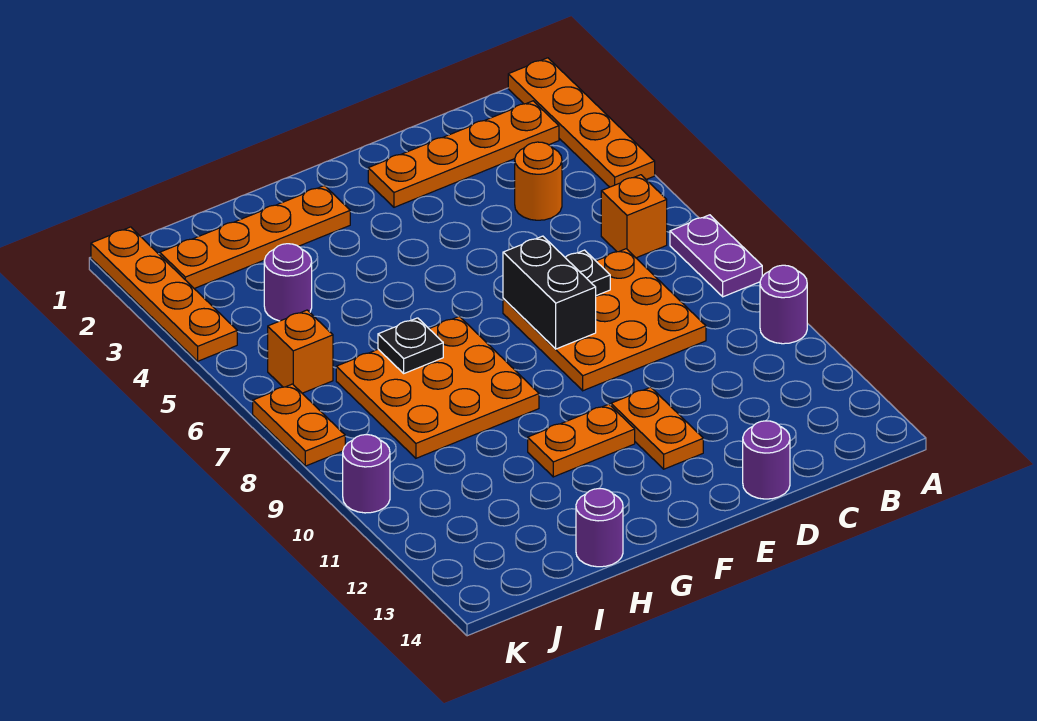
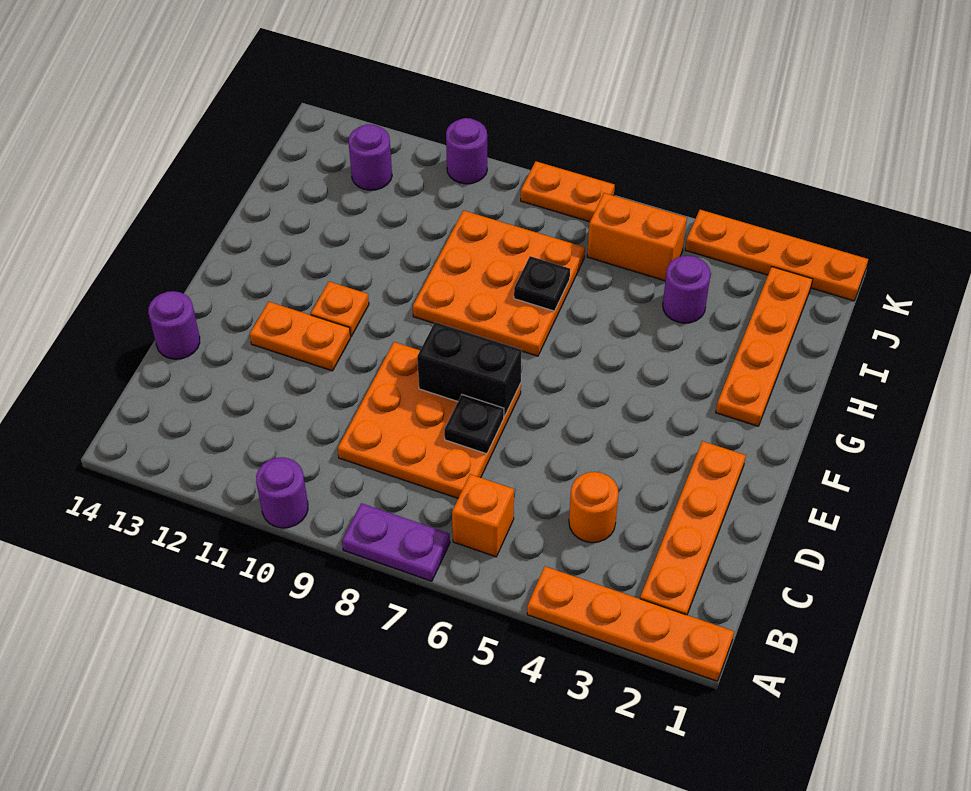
orange 1x2 plate [528,404,635,477] -> orange 1x1 plate [311,282,369,336]
purple 1x1 round brick [576,489,623,567] -> purple 1x1 round brick moved to [348,124,392,190]
orange 1x1 brick [268,310,333,393] -> orange 1x2 brick [587,193,687,281]

